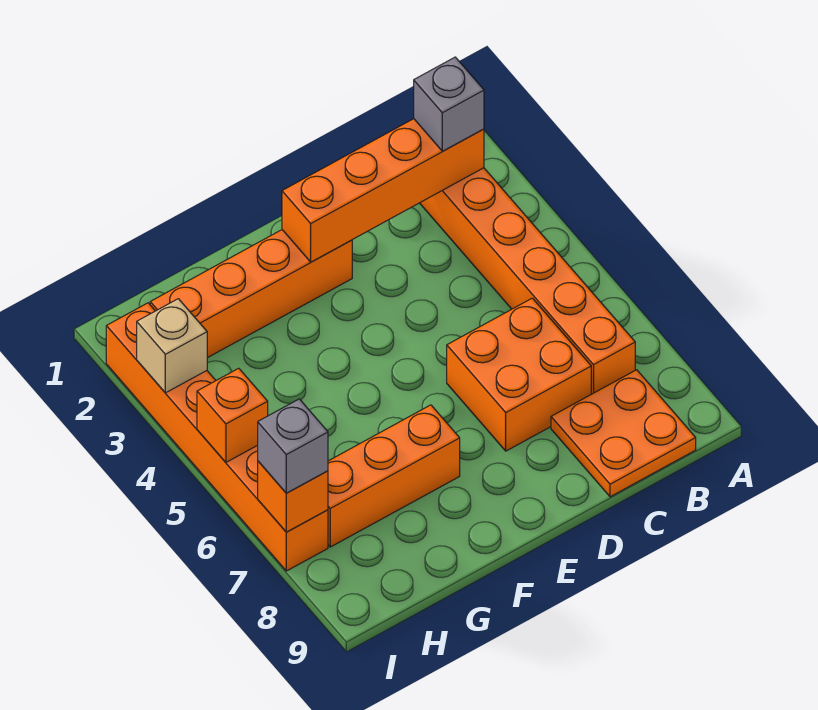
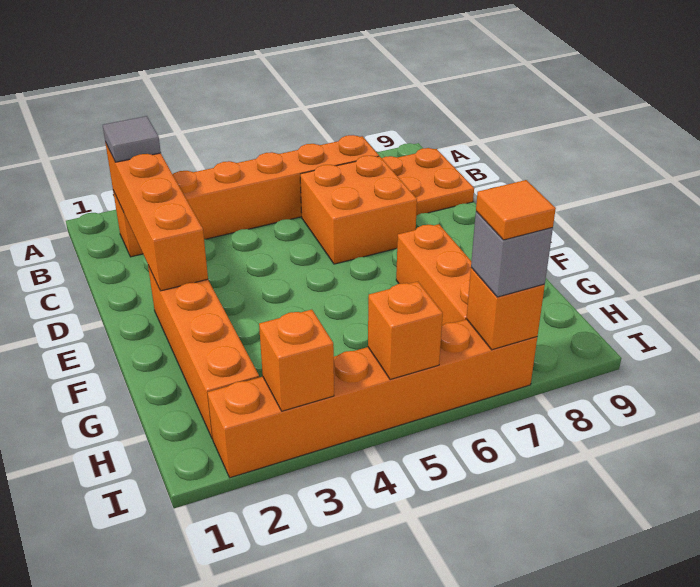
grey 1x1 brick [414,57,484,151] -> grey 1x1 tile [103,116,161,162]
tan 1x1 brick [137,299,207,393] -> orange 1x1 brick [259,310,334,411]
none -> orange 1x1 tile [476,180,556,240]

